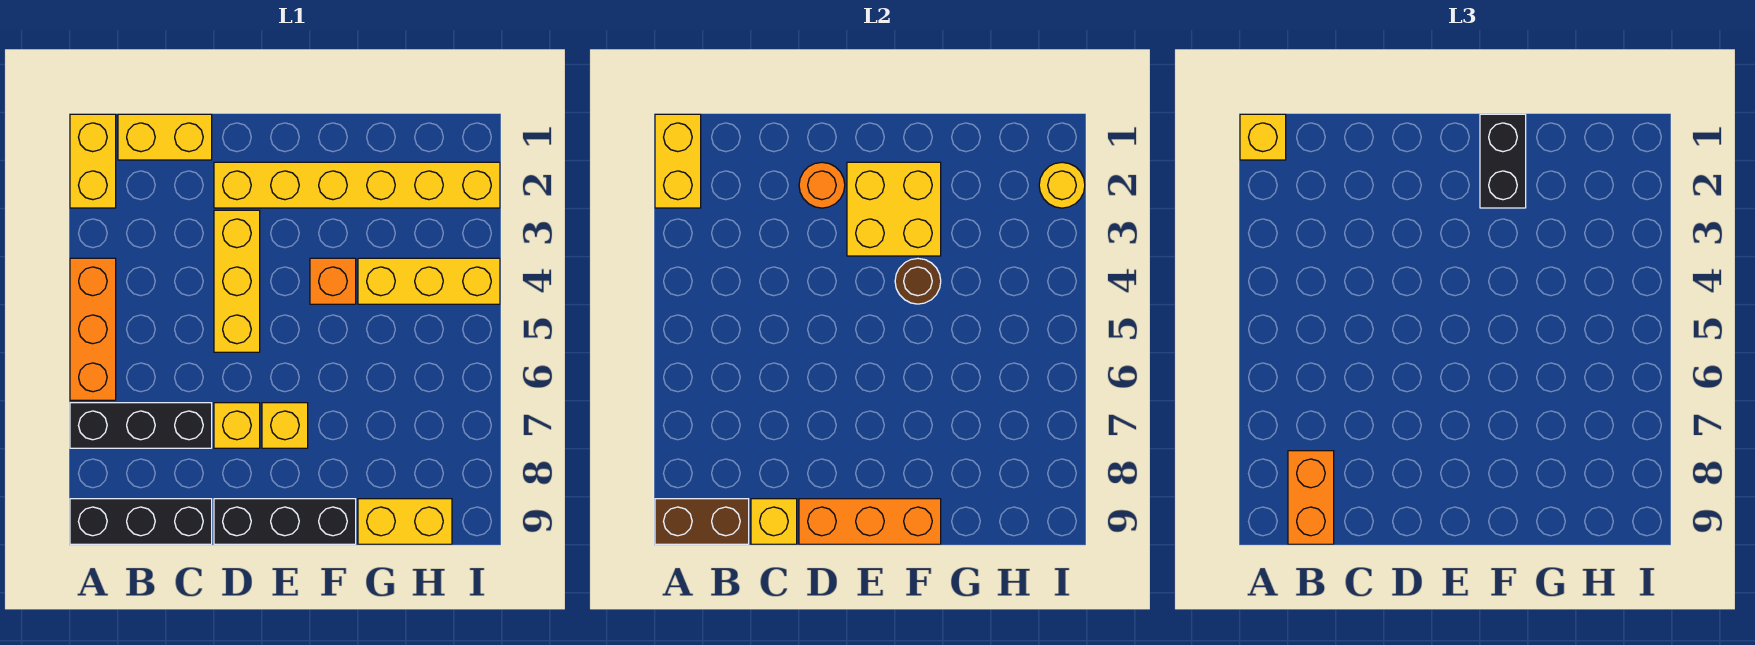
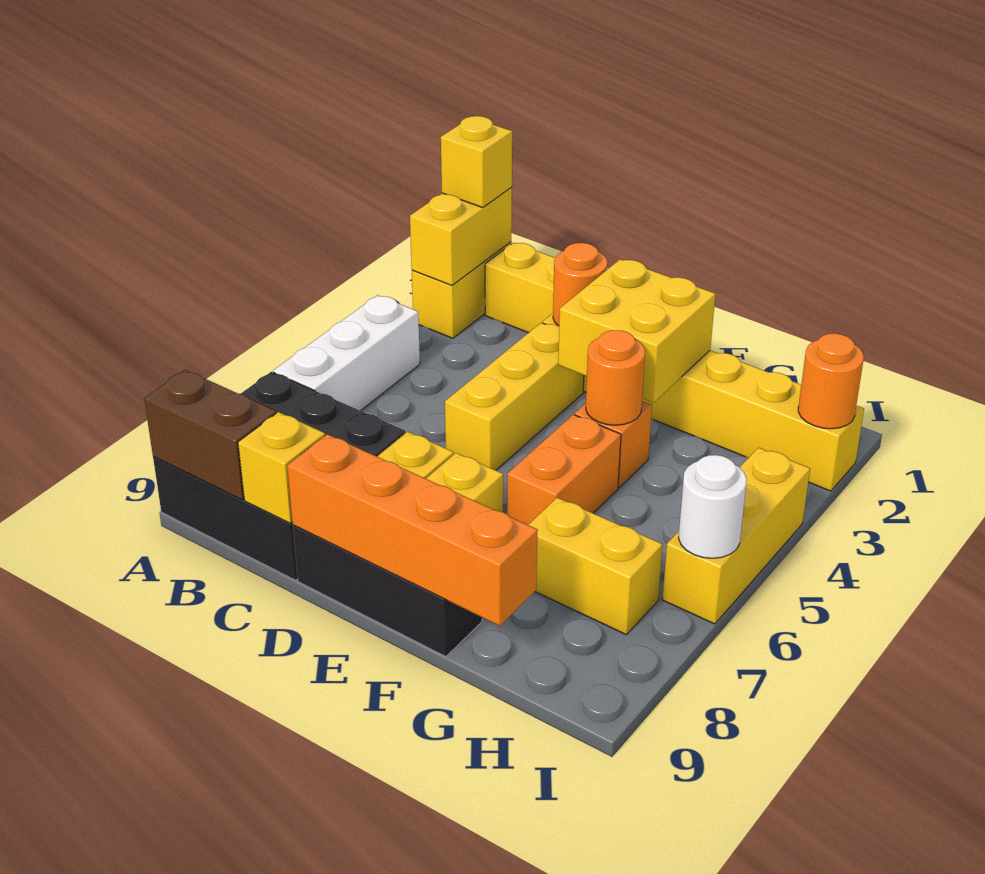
orange 1x3 brick [70,258,116,400] -> white 1x3 brick [273,295,420,411]
orange 1x2 brick [1288,451,1334,544] -> orange 1x2 brick moved to [507,414,621,525]
orange 1x3 brick [799,499,941,544] -> orange 1x4 brick [287,434,538,626]
black 1x2 brick [1480,114,1526,208] -> none
brown 1x1 round brick [895,259,941,304] -> orange 1x1 round brick [586,330,645,425]
yellow 1x3 brick [358,258,500,304] -> yellow 1x3 brick turned to [662,448,810,624]
yellow 1x2 brick [358,499,452,544] -> yellow 1x2 brick moved to [528,498,663,635]
yellow 1x1 round brick [1039,162,1085,208] -> orange 1x1 round brick [798,334,864,429]
none -> white 1x1 round brick [679,455,747,558]

